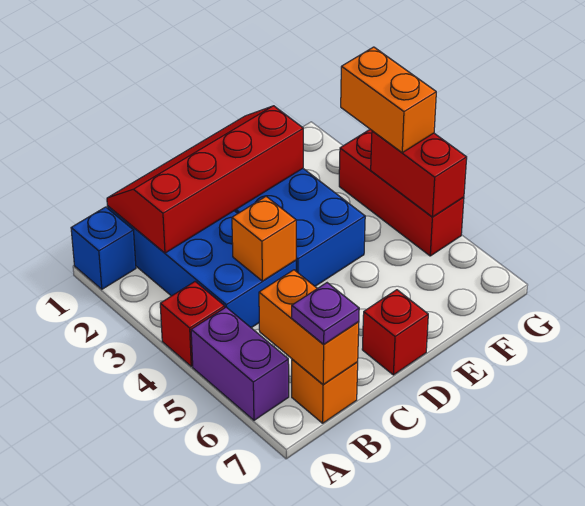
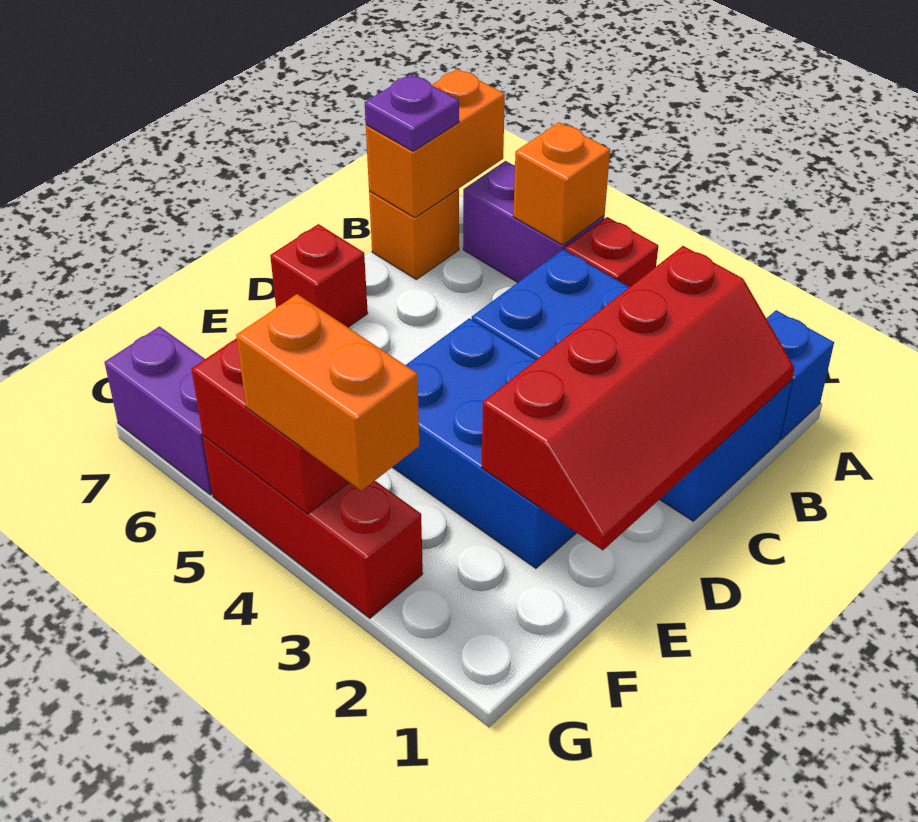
orange 1x2 brick [259,270,359,385] -> orange 1x2 brick turned to [366,69,505,218]
orange 1x1 brick [232,197,296,281] -> orange 1x1 brick moved to [513,122,610,245]
none -> purple 1x2 brick [104,326,212,495]

